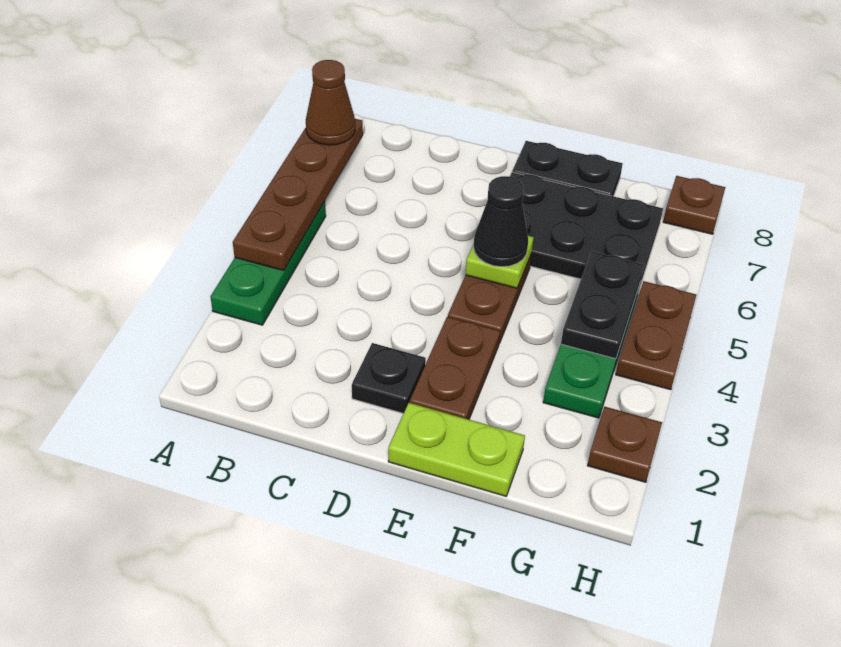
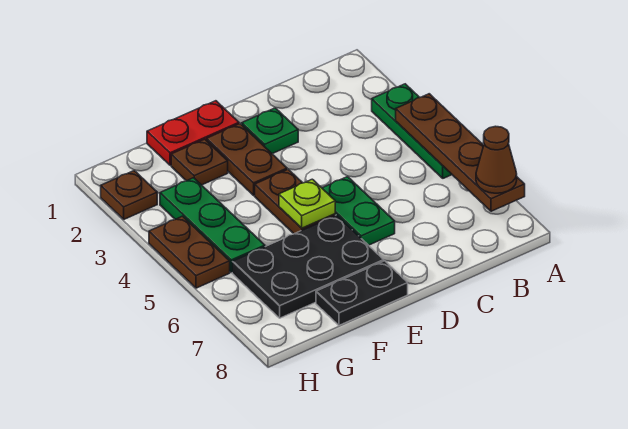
black 1x1 plate [352,343,426,414] -> green 1x1 plate [242,108,298,154]
none -> green 1x2 plate [322,177,395,245]
lime 1x2 plate [388,403,525,496] -> red 1x2 plate [147,101,239,165]
black 1x1 cone [474,176,528,267] -> none
black 1x2 plate [561,251,644,359] -> none
brown 1x1 plate [663,176,725,234] -> brown 1x1 plate moved to [171,139,228,185]

